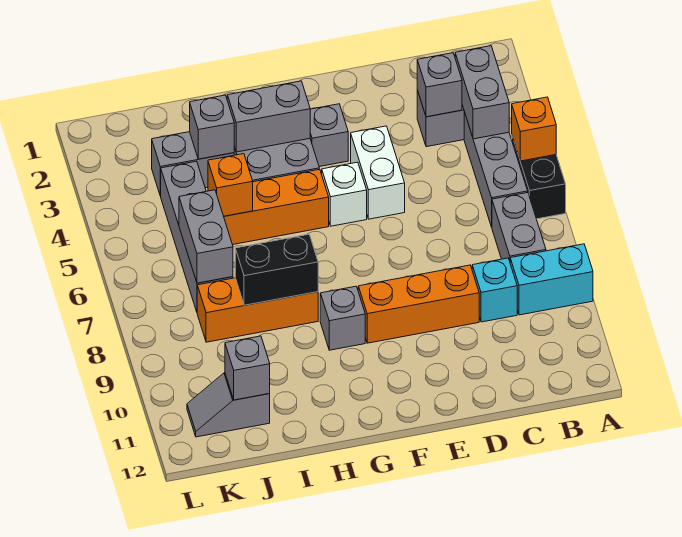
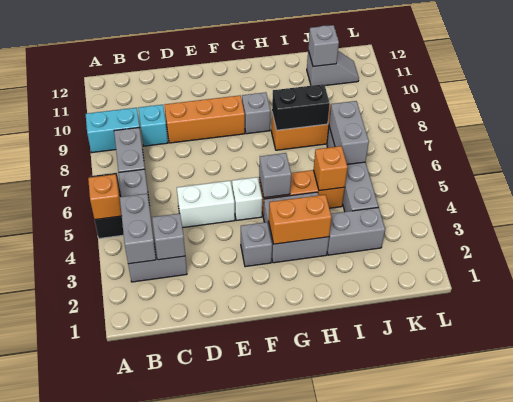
white 1x2 brick [351,126,405,219] -> white 1x2 brick turned to [177,181,235,228]
grey 1x2 brick [227,81,310,152] -> orange 1x2 brick [269,195,332,244]
grey 1x1 brick [190,95,234,159] -> grey 1x1 brick moved to [259,153,291,198]

